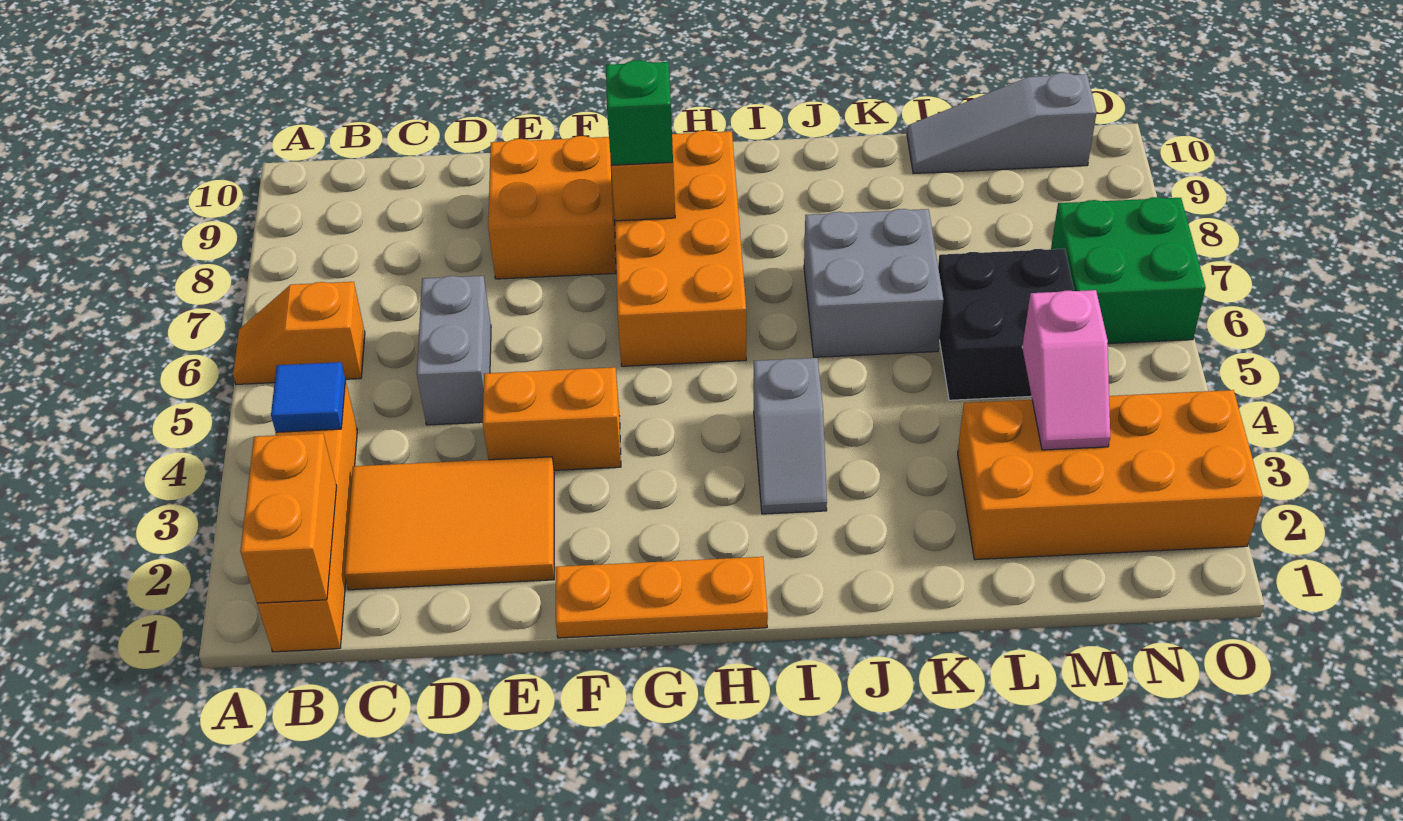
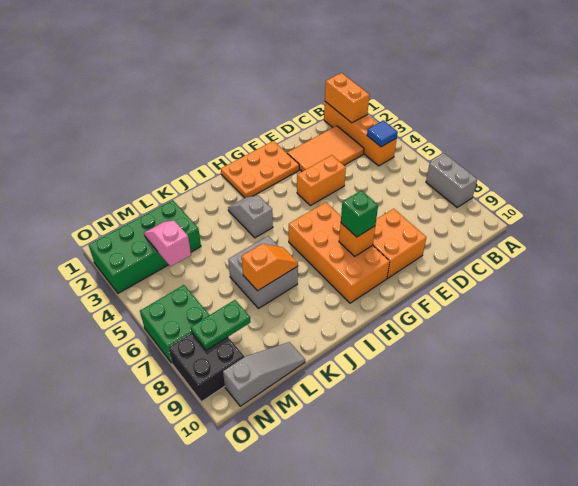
orange 1x2 slope [233,282,365,384] -> orange 1x2 slope moved to [242,244,298,291]
grey 1x2 brick [417,276,491,425] -> grey 1x2 brick moved to [426,154,477,207]
orange 1x3 plate [556,557,768,638] -> orange 2x3 plate [221,141,299,198]
orange 2x4 brick [958,390,1263,560] -> green 2x4 brick [89,200,201,293]
black 2x2 brick [938,249,1074,400] -> black 2x2 brick moved to [168,333,244,402]
none -> green 1x2 plate [191,300,250,350]

